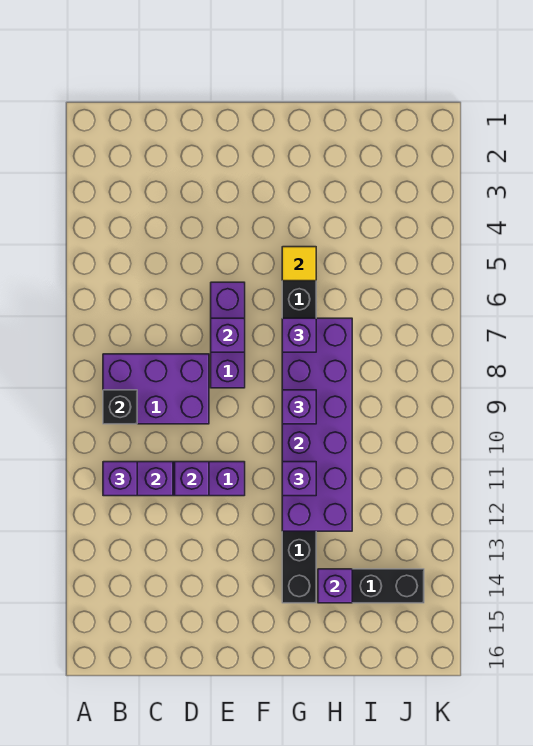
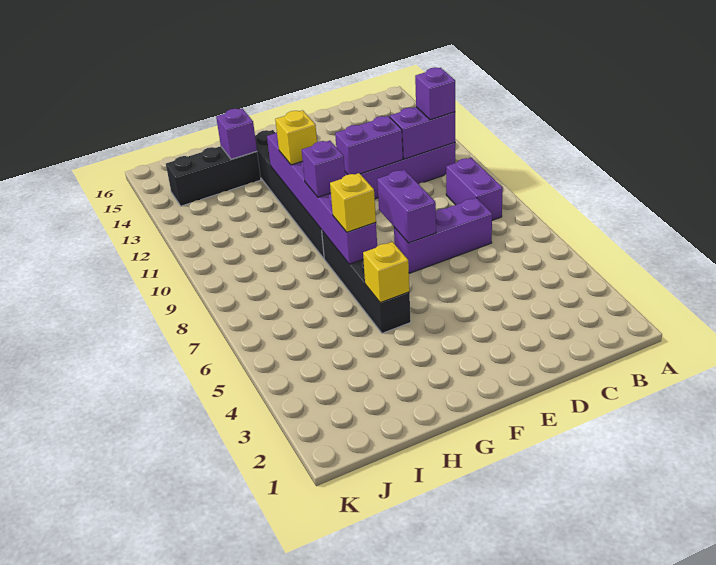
purple 2x3 brick [103,354,209,424] -> purple 1x2 brick [446,158,503,220]
black 1x1 brick [103,390,137,424] -> none
purple 1x1 brick [175,462,209,496] -> purple 1x2 brick [335,116,403,175]
purple 1x3 brick [211,282,245,388] -> purple 1x3 brick turned to [394,198,492,273]
purple 1x1 brick [211,318,245,352] -> purple 1x2 brick [377,170,436,243]
yellow 1x1 tile [282,247,316,281] -> yellow 1x1 brick [363,242,409,303]
purple 2x6 brick [282,318,352,531] -> purple 1x6 brick [267,133,377,264]
purple 1x1 brick [282,318,316,352] -> yellow 1x1 brick [330,173,376,232]
purple 1x1 brick [282,462,316,496] -> yellow 1x1 brick [275,110,317,165]

